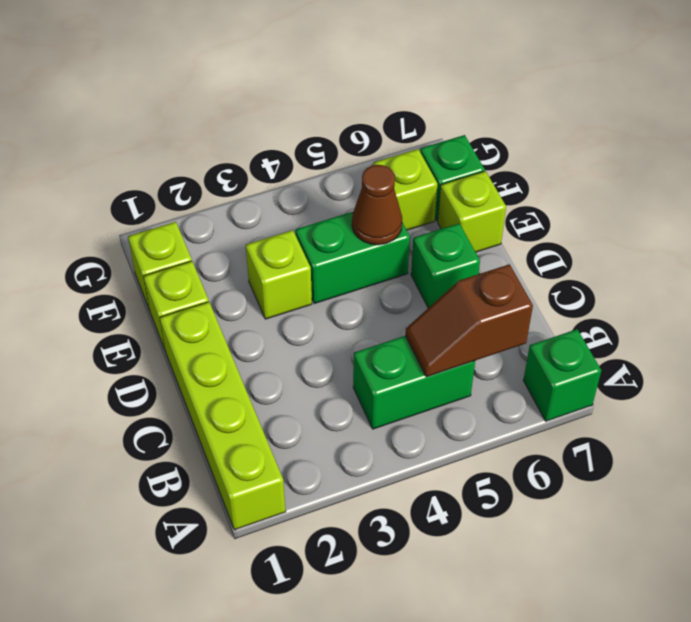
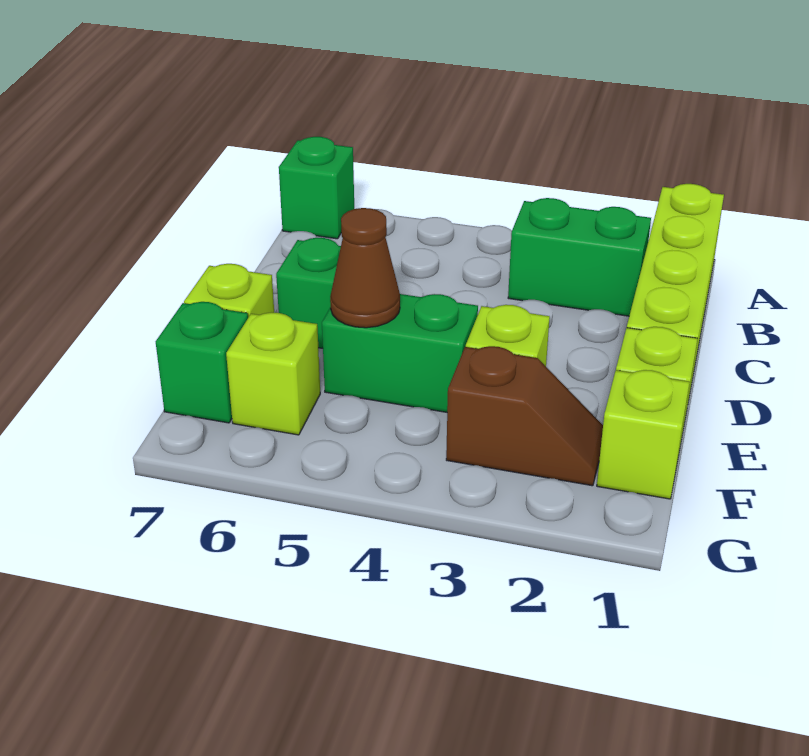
green 1x2 brick [353,336,475,429] -> green 1x2 brick moved to [508,198,651,316]
brown 1x2 slope [405,264,533,377] -> brown 1x2 slope moved to [446,346,603,486]

